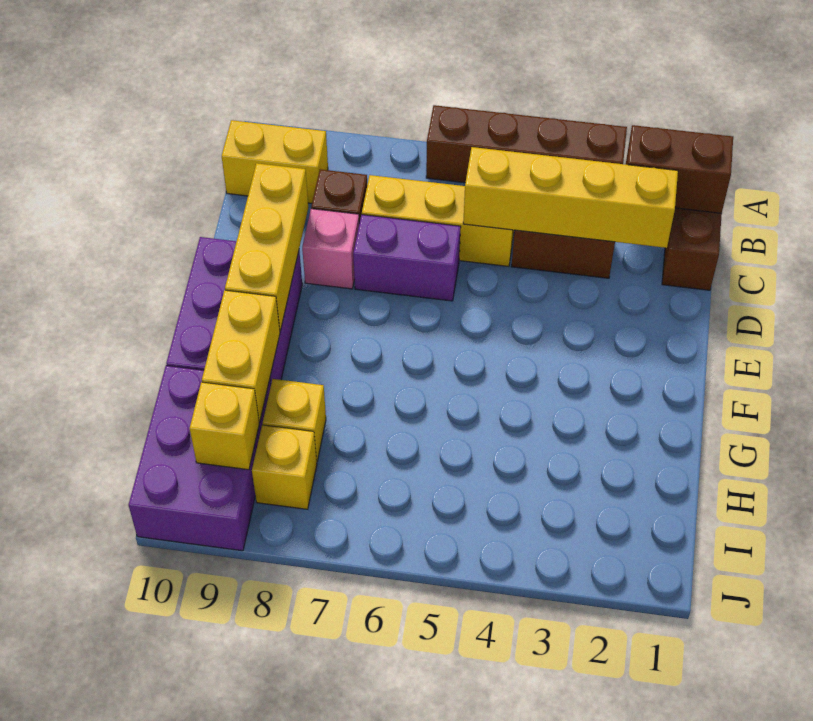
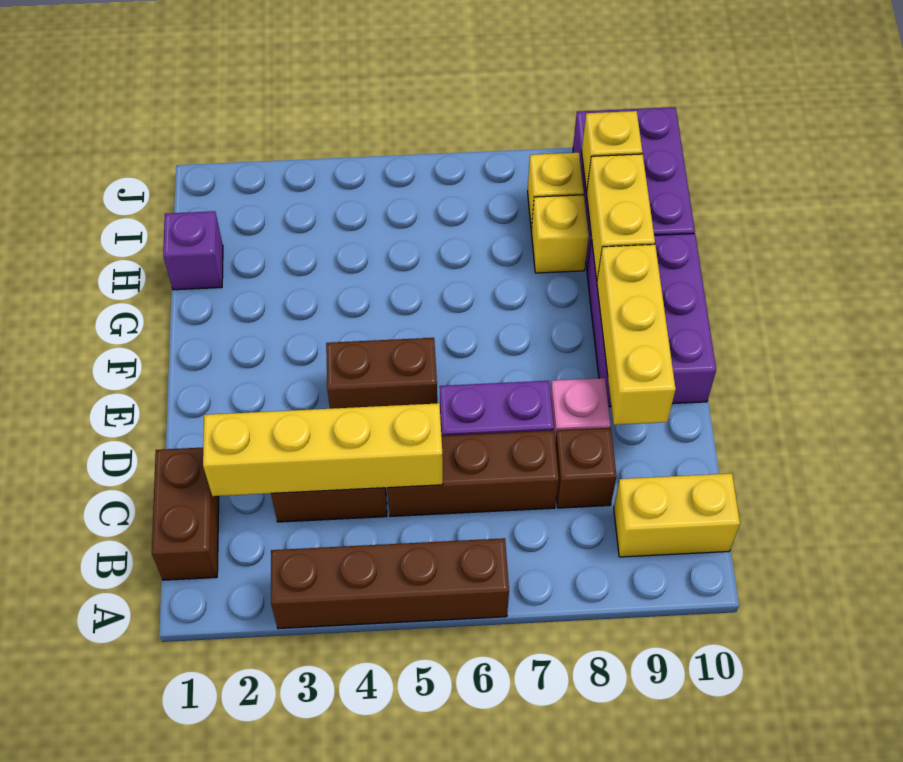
brown 1x2 brick [626,125,733,213] -> brown 1x2 brick moved to [326,338,437,409]
yellow 1x3 brick [362,175,514,267] -> brown 1x3 brick [387,430,559,516]
none -> purple 1x1 brick [163,211,223,290]

